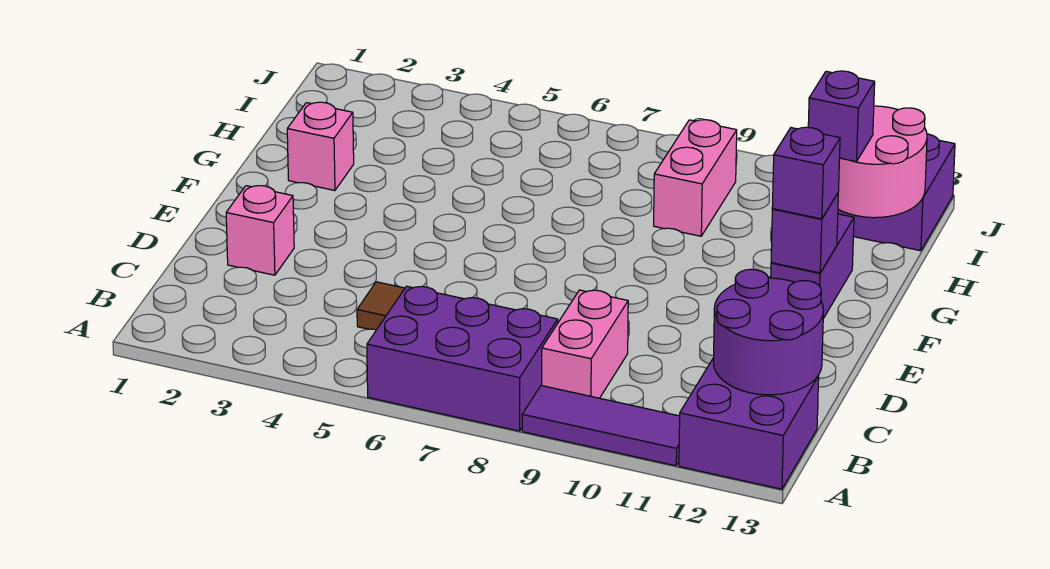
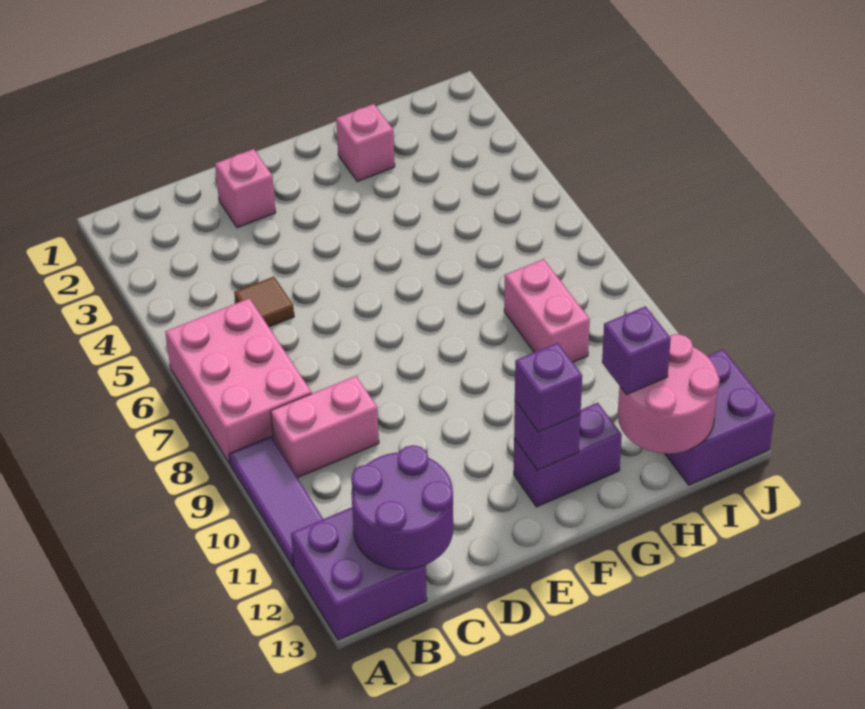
purple 2x3 brick [367,286,558,431] -> pink 2x3 brick [165,298,312,464]
pink 1x2 brick [654,120,737,236] -> pink 1x2 brick turned to [504,259,590,362]

